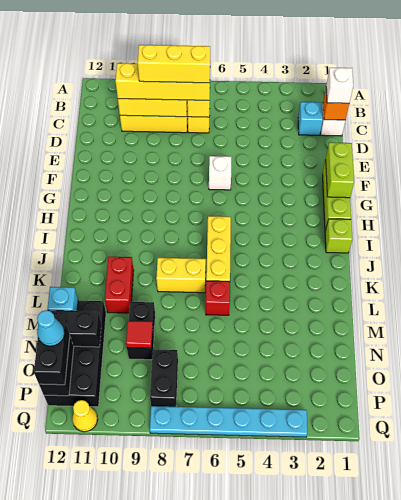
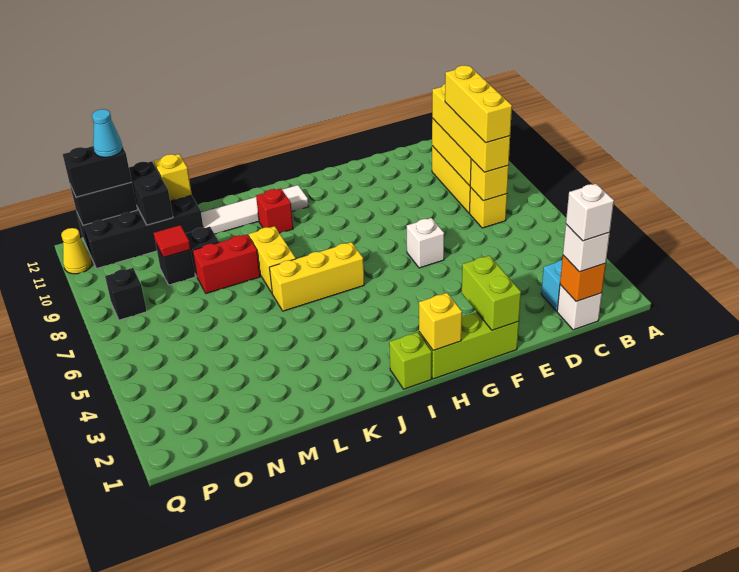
none -> white 1x1 brick [566,184,614,241]
lime 1x2 brick [326,142,354,198] -> lime 1x2 brick turned to [462,256,521,330]
none -> yellow 1x1 brick [419,293,462,351]
none -> white 1x4 tile [201,185,309,234]
red 1x2 brick [105,257,134,313] -> red 1x2 brick moved to [193,234,260,294]
red 1x1 brick [206,281,230,315] -> red 1x1 brick moved to [256,188,293,233]
cyan 1x1 brick [47,287,78,311] -> yellow 1x1 brick [154,154,192,201]
black 1x2 brick [150,349,178,407] -> black 1x1 brick [105,268,147,320]
cyan 1x6 plate [150,406,307,437] -> none

